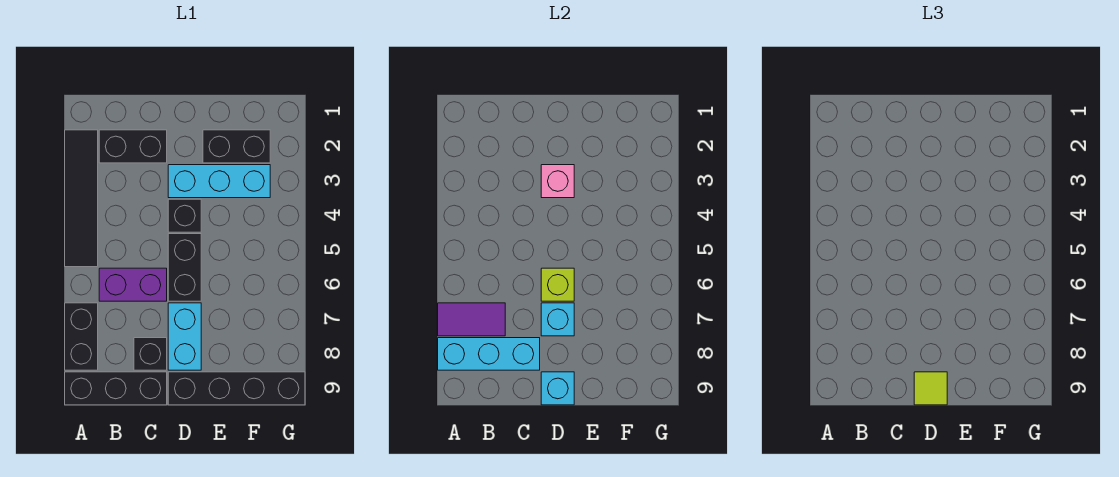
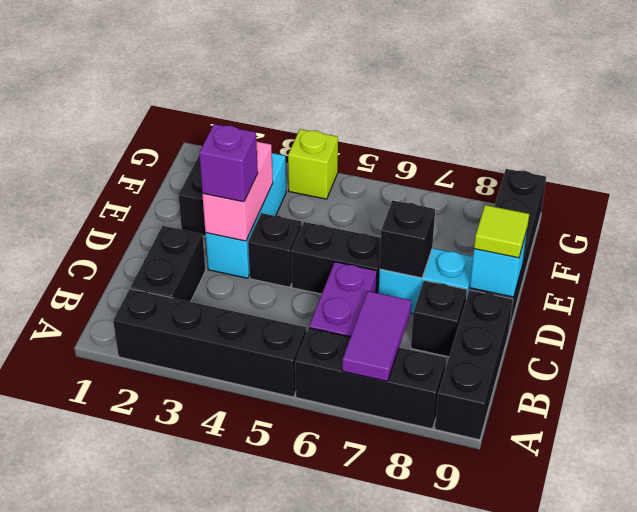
black 1x4 tile [65,130,98,267] -> black 1x4 brick [113,289,306,397]
black 1x2 brick [65,303,98,370] -> black 1x3 brick [295,328,446,429]
cyan 1x3 brick [438,338,540,370] -> none
pink 1x1 brick [541,165,574,198] -> pink 1x2 brick [202,142,273,241]
none -> purple 1x1 brick [199,124,258,202]
lime 1x1 brick [541,268,574,301] -> lime 1x1 brick moved to [288,129,338,199]
cyan 1x1 brick [541,303,574,336] -> black 1x1 brick [380,200,435,278]

